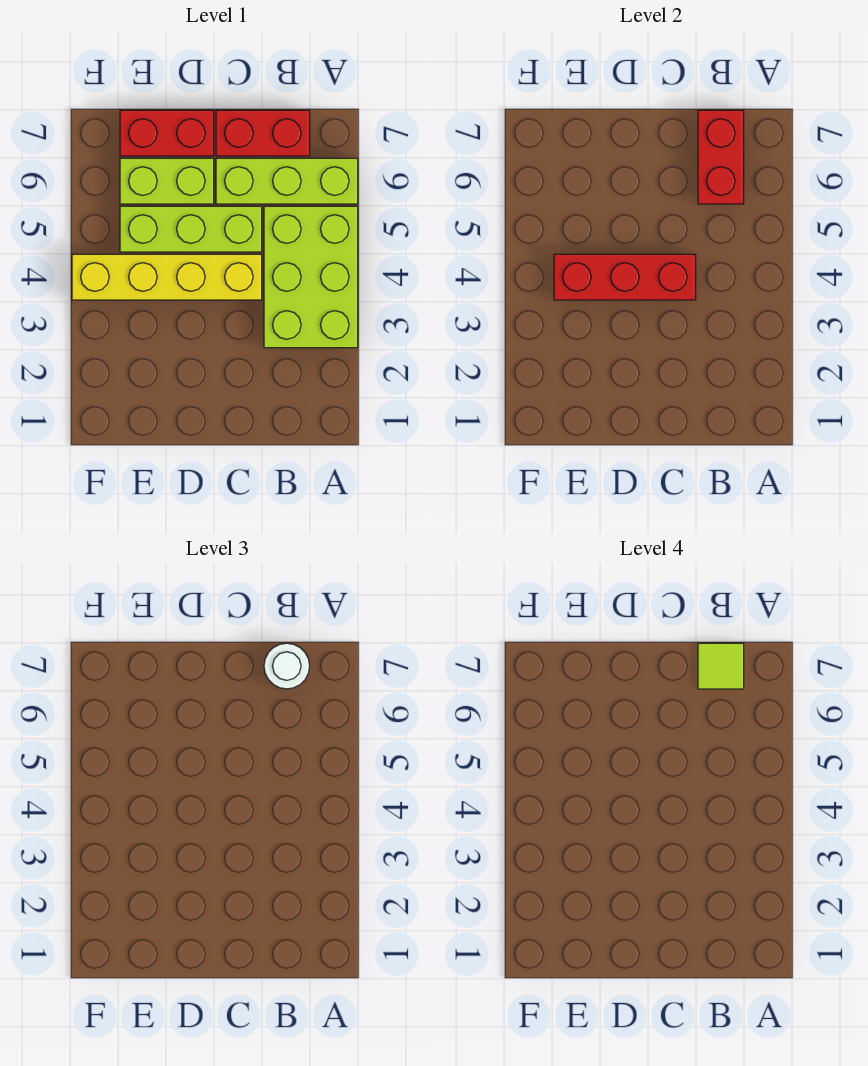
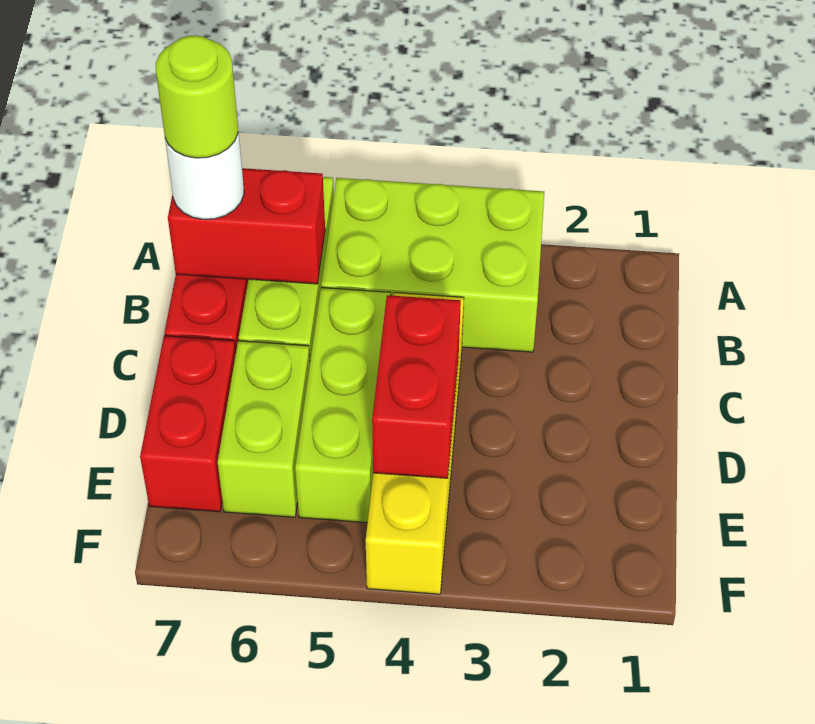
lime 1x1 tile [698,643,744,689] -> lime 1x1 round brick [156,35,238,158]
red 1x3 brick [554,254,696,300] -> red 1x2 brick [372,295,461,478]

